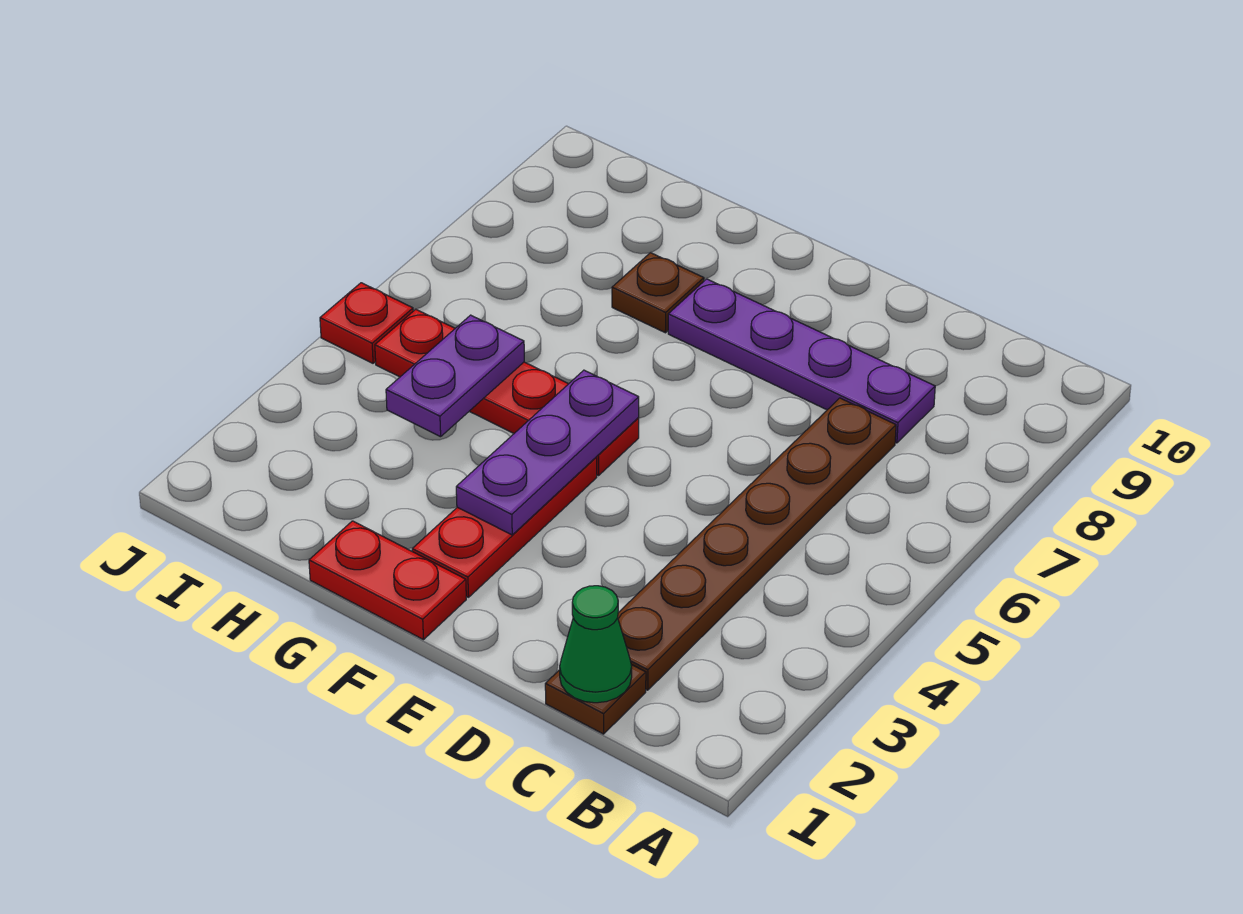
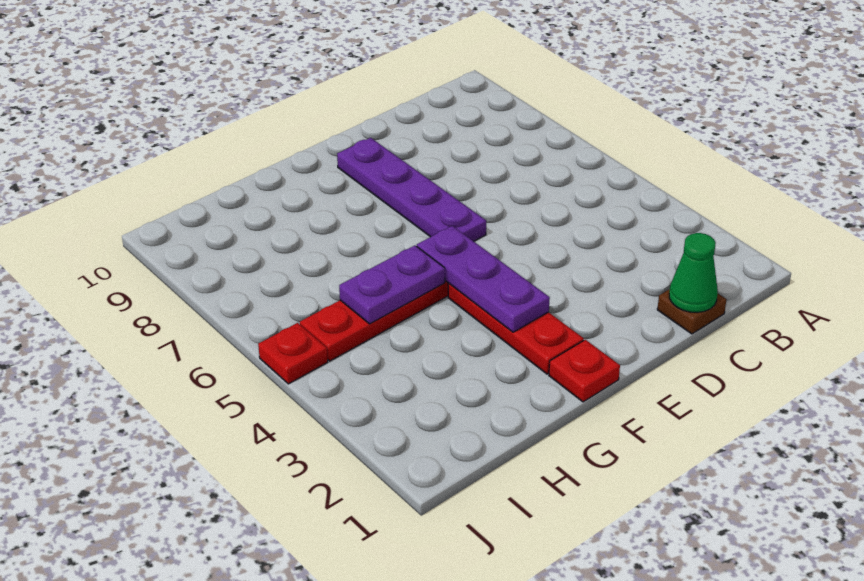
brown 1x6 plate [618,398,896,690] -> none
purple 1x4 plate [668,279,935,443] -> purple 1x4 plate turned to [337,138,486,241]
red 1x2 plate [309,521,466,640] -> red 1x1 plate [549,340,620,402]
brown 1x1 plate [612,253,704,333] -> none
purple 1x2 plate [386,315,524,437] -> purple 1x2 plate turned to [339,245,445,324]

